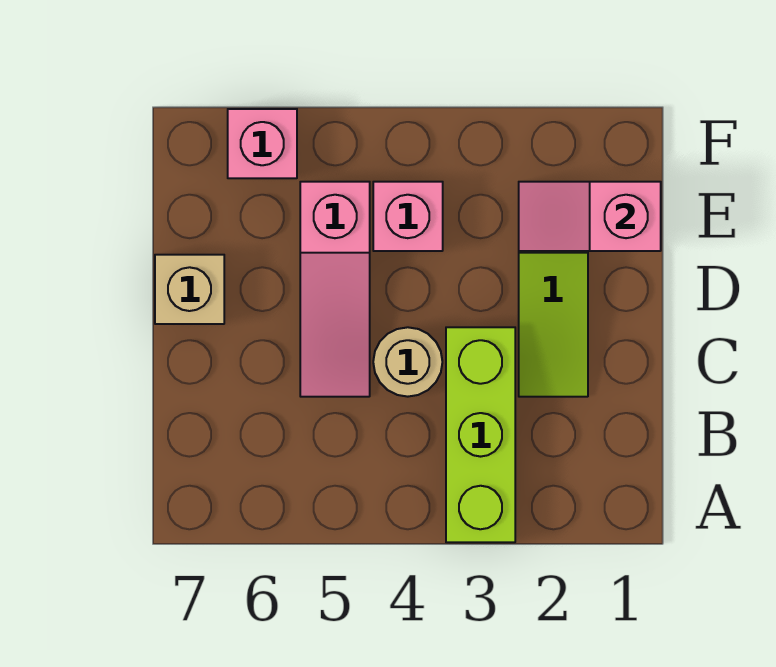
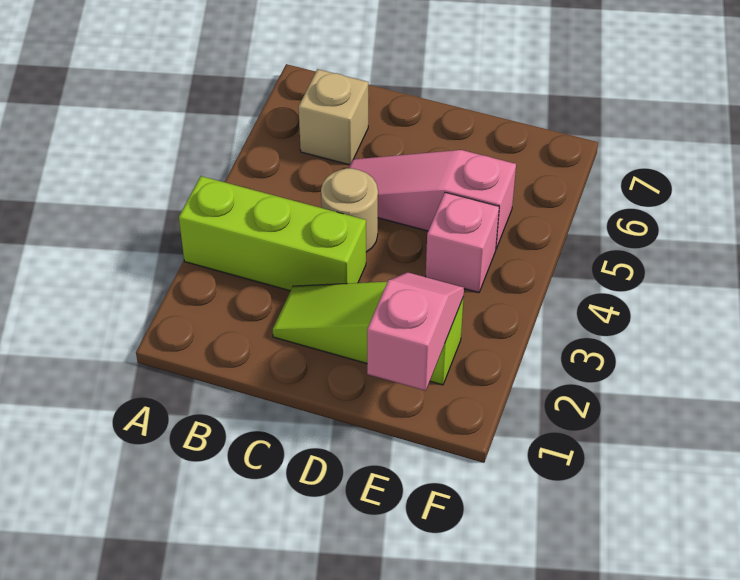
tan 1x1 brick [155,255,224,324] -> tan 1x1 brick moved to [299,69,368,165]
pink 1x1 brick [228,109,297,178] -> none

